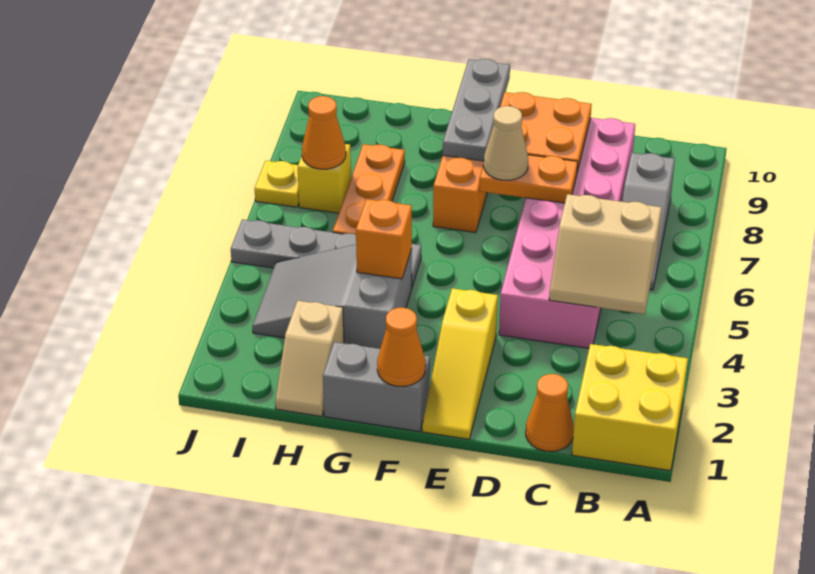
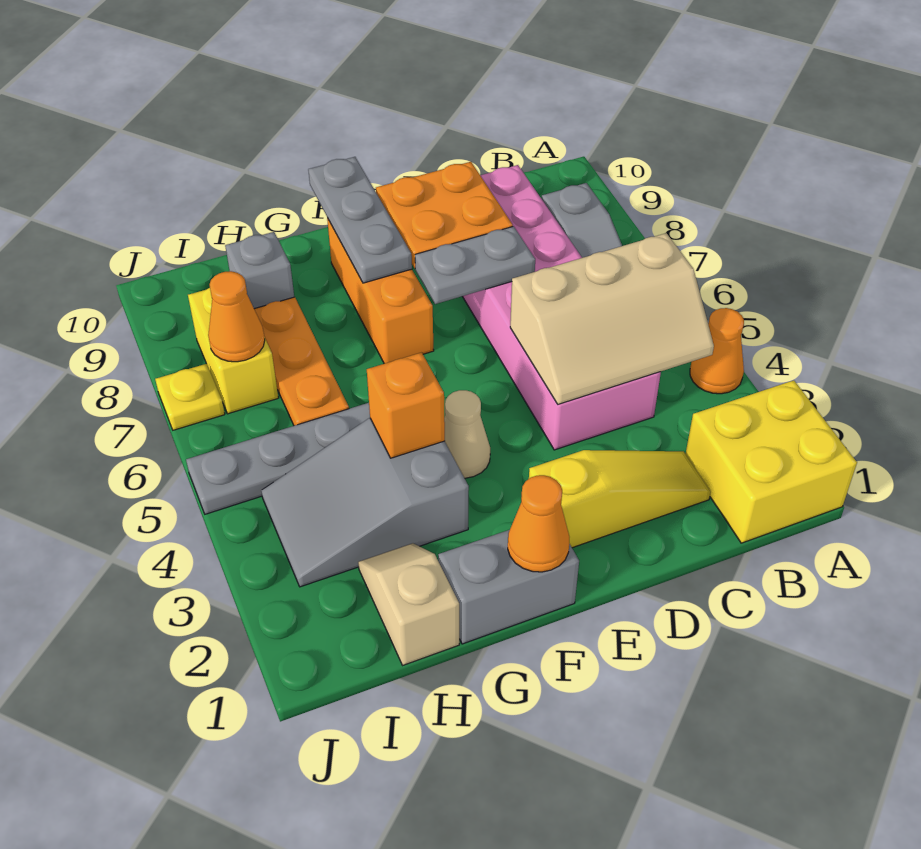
tan 2x2 slope [549,194,662,314] -> tan 2x3 slope [510,233,714,404]
orange 1x1 cone [526,374,574,452] -> orange 1x1 cone moved to [690,308,744,394]
orange 1x2 plate [479,155,578,203] -> grey 1x2 plate [415,226,535,304]
yellow 1x3 slope [422,288,498,439] -> yellow 1x3 slope turned to [529,450,711,548]
tan 1x1 cone [484,106,528,180] -> tan 1x1 cone moved to [444,390,490,478]
tan 1x2 slope [275,301,344,416] -> tan 1x2 slope turned to [358,543,459,665]
none -> grey 1x1 brick [225,232,294,309]
yellow 1x1 brick [298,144,351,213] -> yellow 1x2 brick [188,288,278,414]

